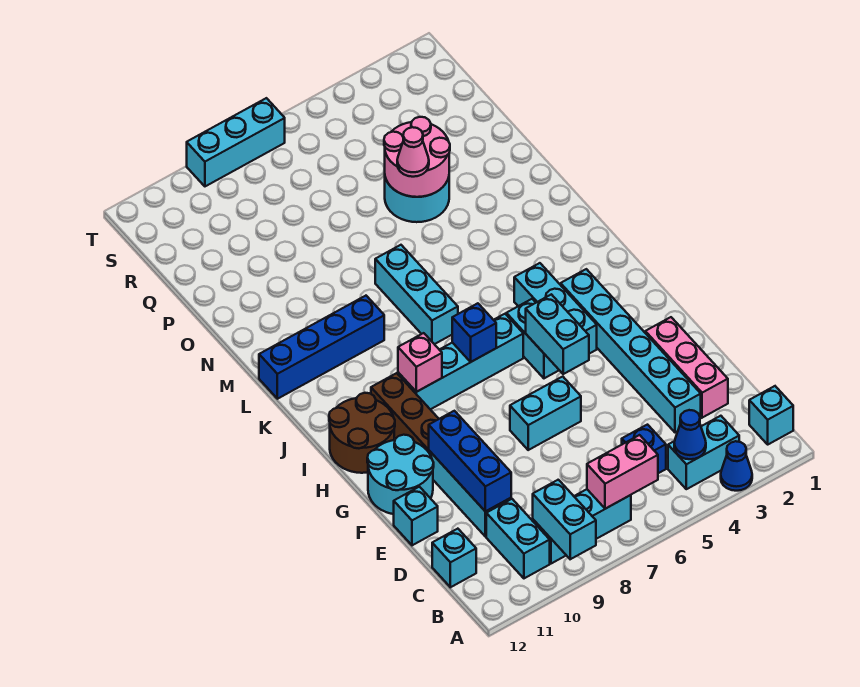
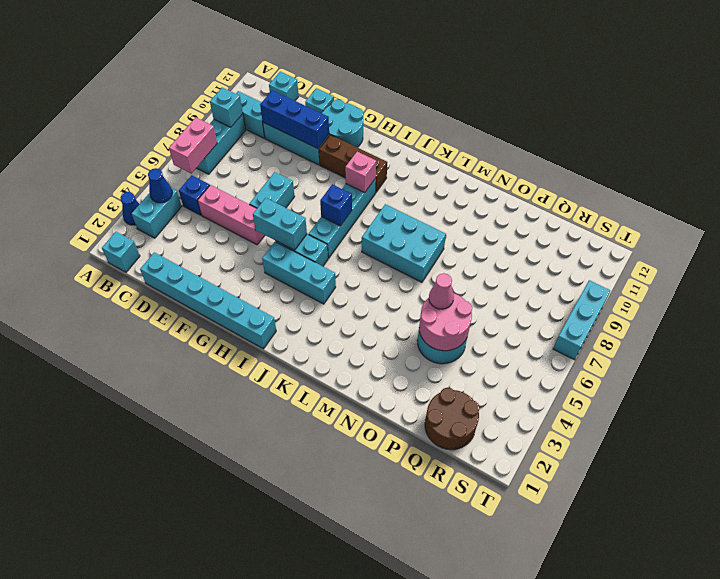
cyan 1x2 brick [533,480,596,559] -> cyan 1x1 brick [210,87,243,127]
pink 1x3 brick [645,317,728,418] -> pink 1x3 brick moved to [198,185,265,245]
cyan 1x6 brick [561,269,701,432] -> cyan 1x6 brick moved to [140,252,276,349]
brown 2x2 round brick [329,393,395,473] -> brown 2x2 round brick moved to [425,388,480,450]
cyan 1x3 brick [375,245,458,344] -> cyan 2x3 brick [362,204,446,282]
blue 1x4 brick [259,296,384,399] -> none

